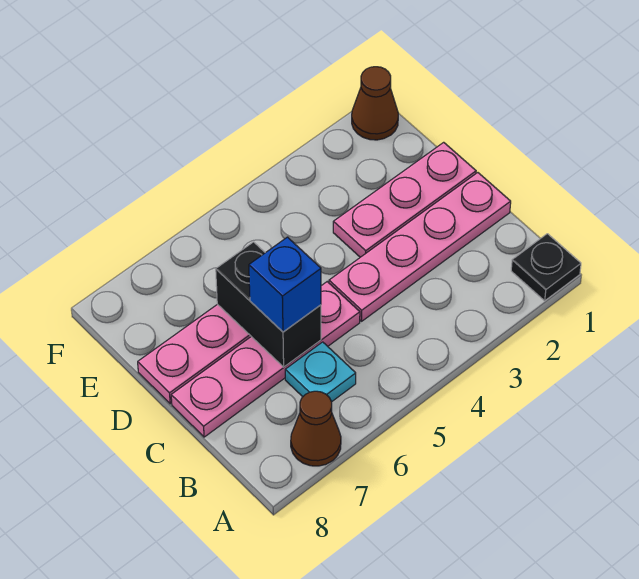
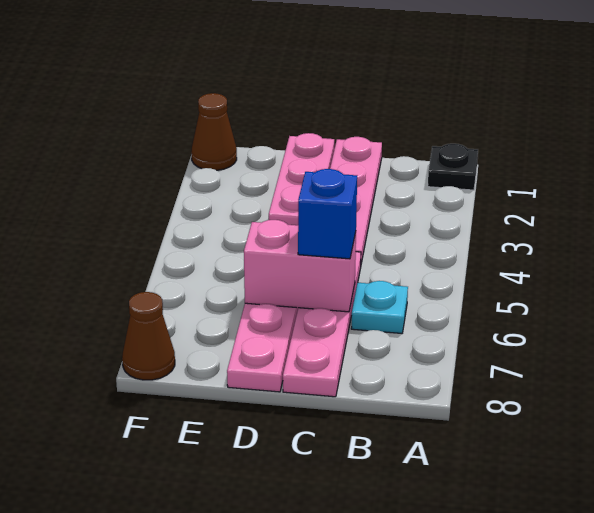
brown 1x1 cone [291,391,341,466] -> brown 1x1 cone moved to [122,292,175,380]
black 1x2 brick [216,242,321,367] -> pink 1x2 brick [244,220,356,312]

